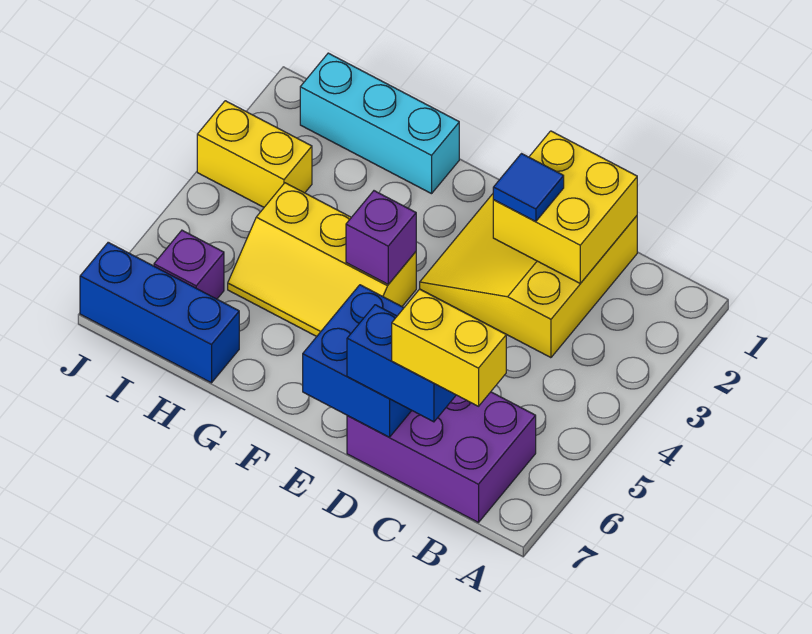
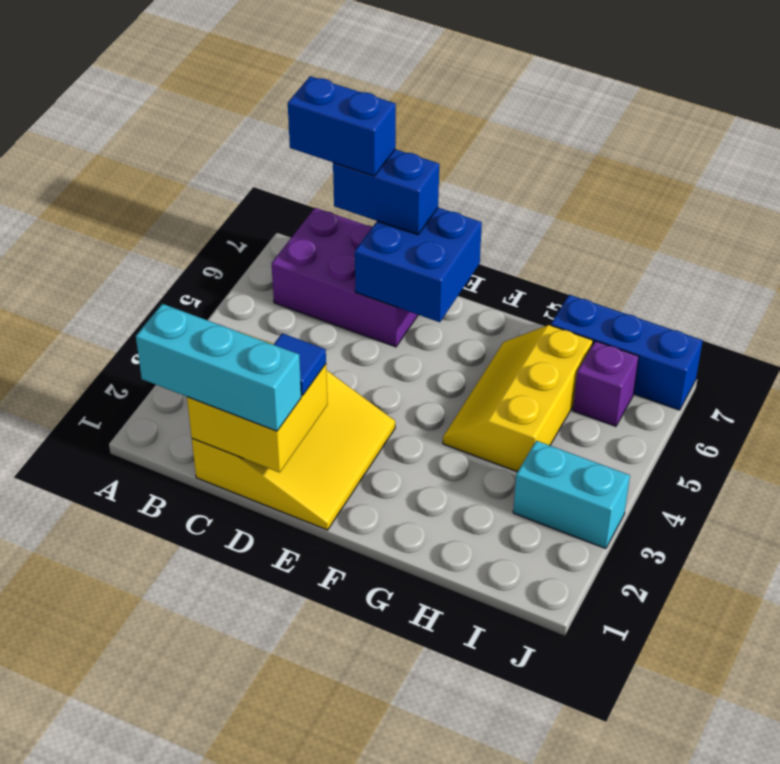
yellow 1x2 brick [392,289,506,406] -> blue 1x2 brick [288,76,396,176]
yellow 2x3 slope [228,183,416,336] -> yellow 2x3 slope turned to [443,325,593,472]
purple 1x1 brick [346,191,416,284] -> none
cyan 1x3 brick [300,53,459,194] -> cyan 1x3 brick moved to [136,304,301,431]
yellow 1x2 brick [197,101,312,207] -> cyan 1x2 brick [513,441,630,549]

